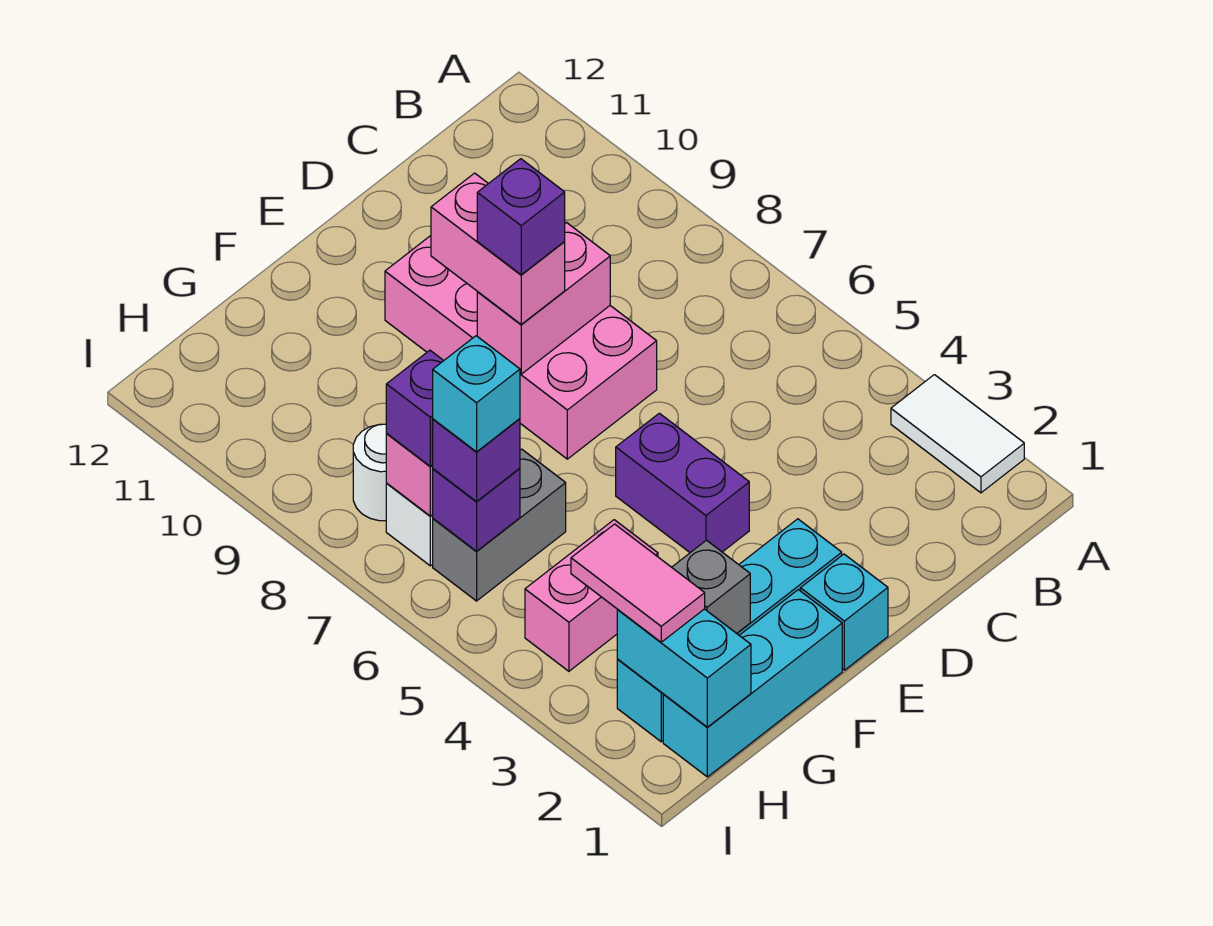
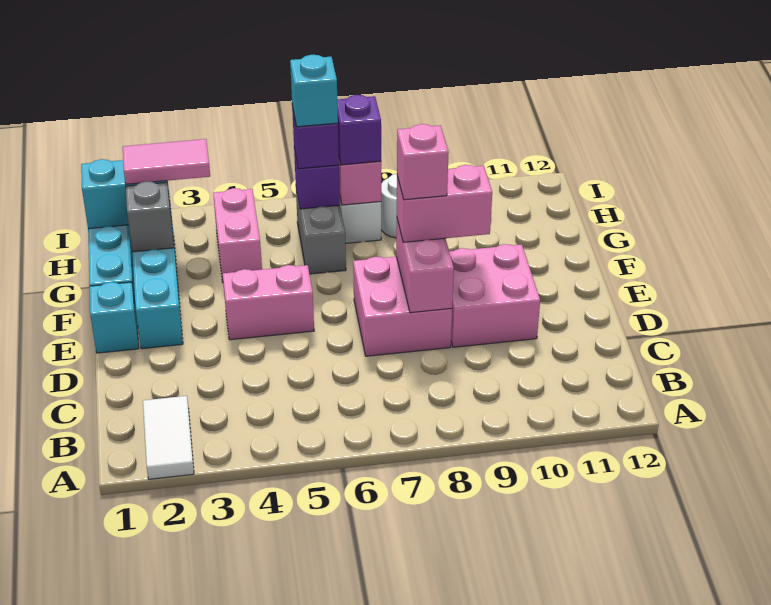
white 1x2 tile [891,375,1024,493] -> white 1x2 tile turned to [143,396,194,479]
purple 1x2 brick [616,413,749,553] -> pink 1x2 brick [223,265,314,340]
purple 1x1 brick [477,159,565,275] -> pink 1x1 brick [397,124,449,200]

